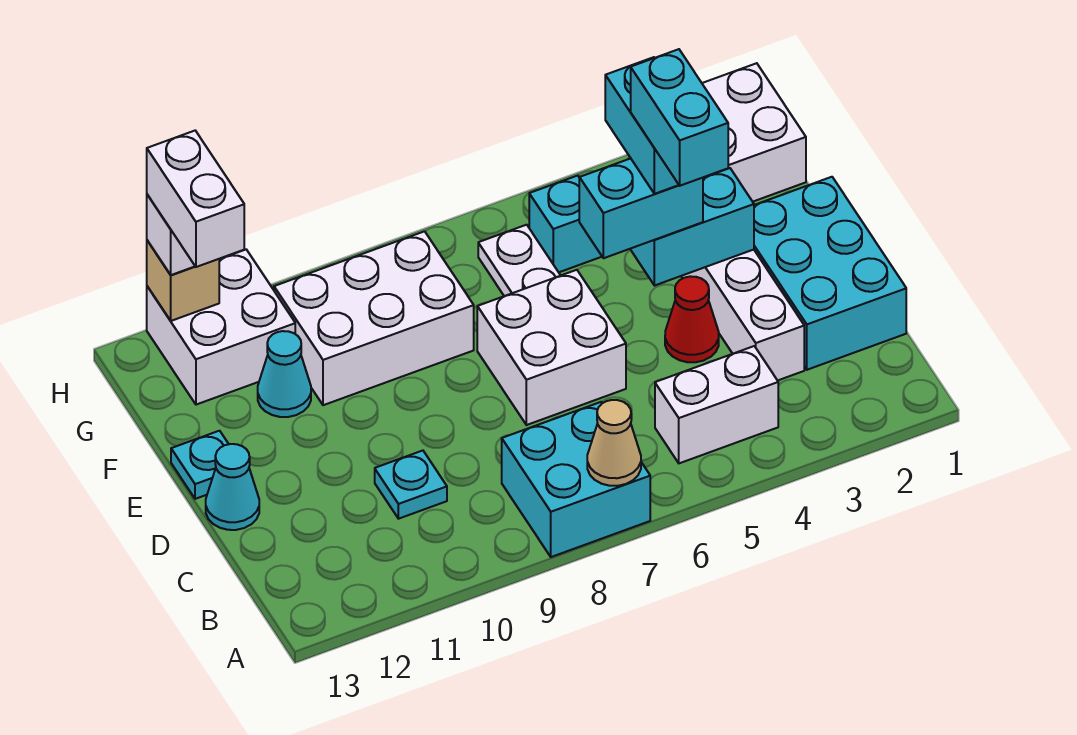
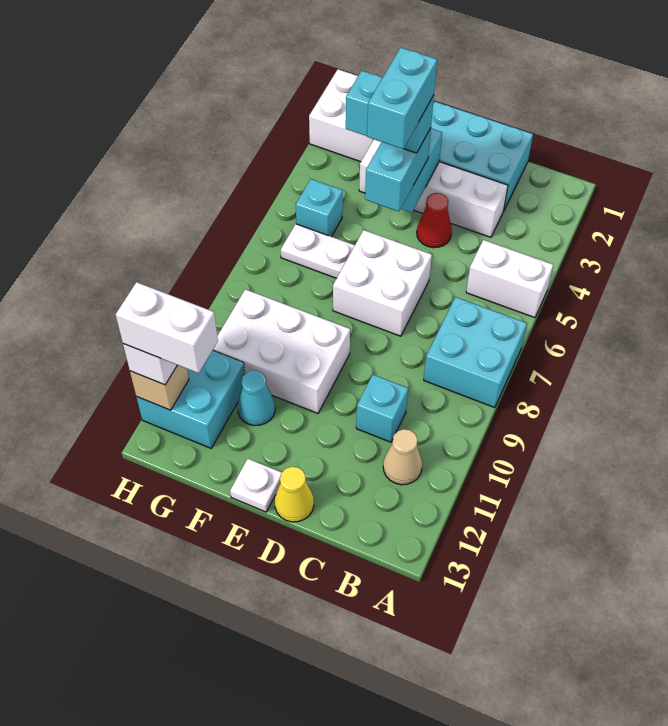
tan 1x1 cone [587,400,641,486] -> tan 1x1 cone moved to [383,429,422,485]
white 1x2 brick [655,346,778,463] -> white 1x2 brick turned to [466,240,553,318]
cyan 1x1 plate [375,451,447,519] -> cyan 1x1 brick [356,375,408,442]
cyan 1x2 brick [631,49,728,186] -> cyan 1x2 brick turned to [367,48,437,149]
cyan 1x1 cone [206,444,259,530] -> yellow 1x1 cone [275,467,314,522]
cyan 1x1 plate [171,431,228,499] -> white 1x1 plate [230,459,282,512]
white 2x3 brick [274,231,474,405] -> white 2x3 brick turned to [213,289,350,413]
white 2x2 brick [147,250,295,405] -> cyan 2x2 brick [137,350,245,448]

